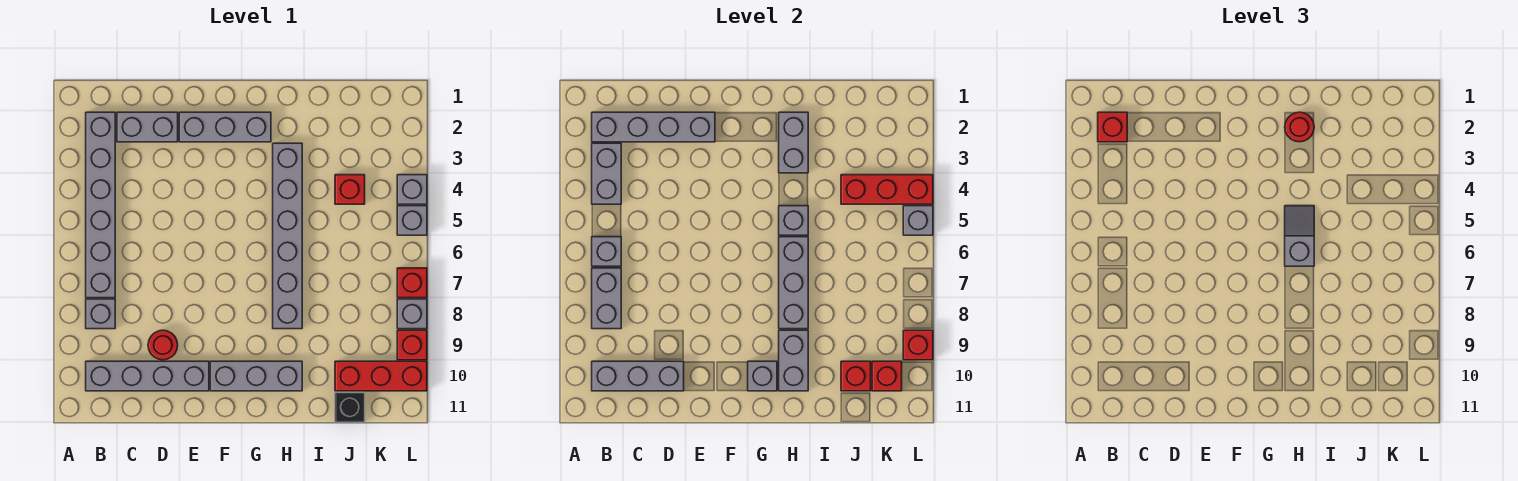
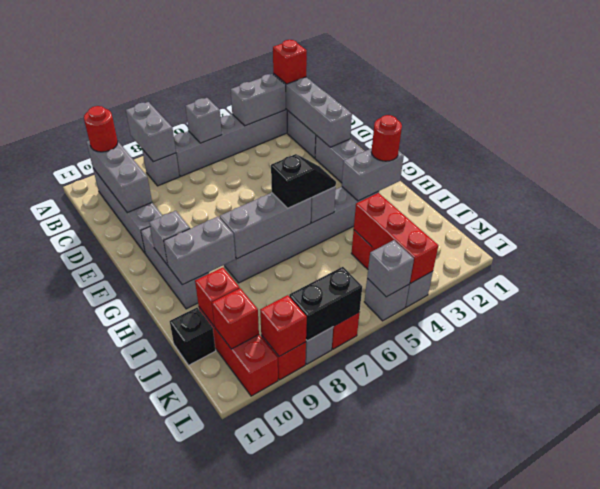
grey 1x2 brick [592,268,621,329] -> grey 1x2 brick turned to [126,102,176,162]
red 1x1 round brick [148,330,178,360] -> red 1x1 round brick moved to [84,106,118,152]
grey 1x2 slope [1285,206,1314,266] -> black 1x2 slope [271,154,336,208]
none -> black 1x2 brick [289,267,362,341]

